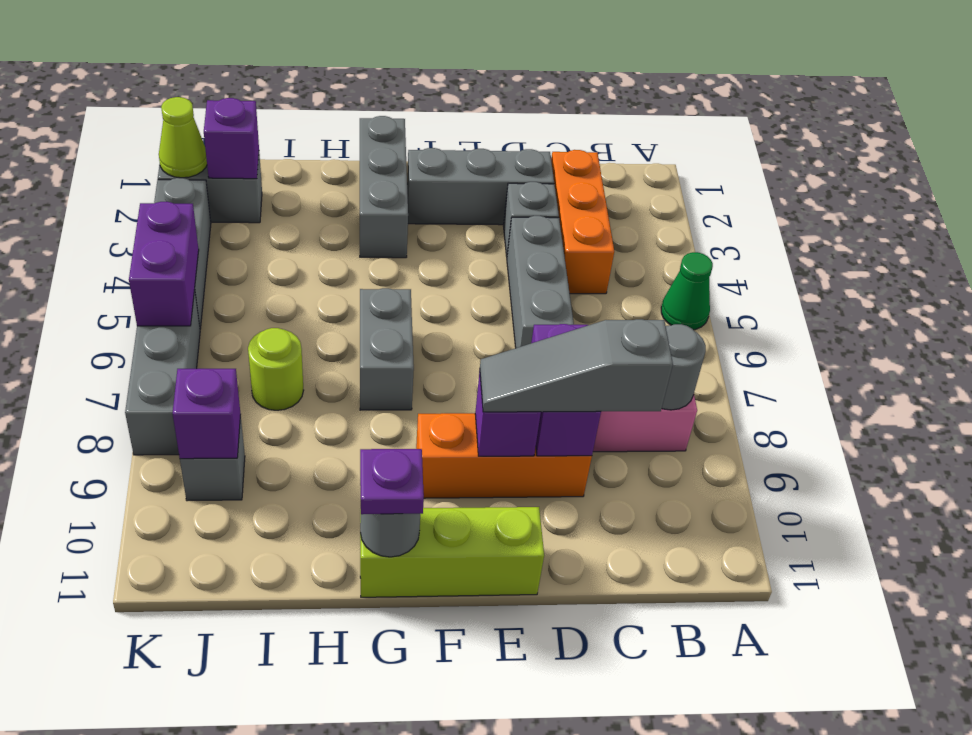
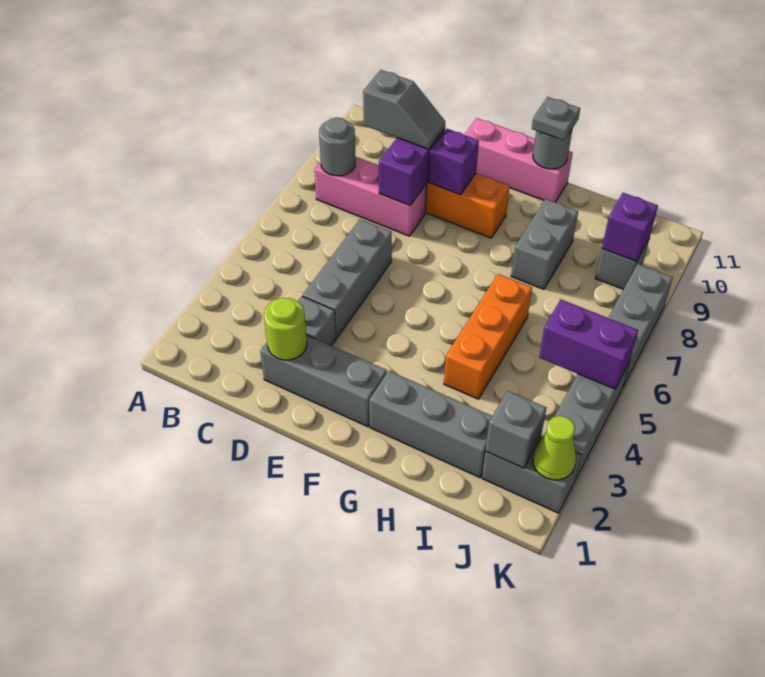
green 1x1 cone [661,252,713,330] -> none
orange 1x3 brick [551,150,614,294] -> orange 1x3 brick moved to [444,274,532,399]
grey 1x3 slope [480,319,673,412] -> grey 1x2 slope [363,70,445,149]
lime 1x3 brick [360,507,544,597] -> pink 1x3 brick [464,118,573,202]
grey 1x3 brick [360,116,408,258] -> grey 1x3 brick turned to [369,371,492,477]
grey 1x2 brick [360,288,414,410] -> grey 1x2 brick moved to [511,199,578,289]
purple 1x1 plate [360,449,424,514] -> grey 1x1 plate [532,97,580,141]
lime 1x1 round brick [248,328,304,410] -> lime 1x1 round brick moved to [264,298,307,360]
purple 1x1 brick [204,98,259,179] -> grey 1x1 brick [486,391,547,468]
purple 1x2 brick [129,202,199,326] -> purple 1x2 brick turned to [539,300,638,389]

